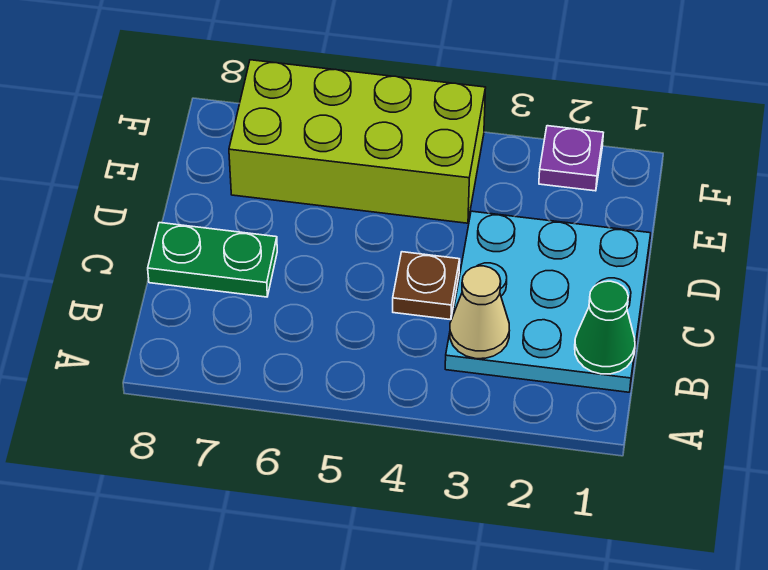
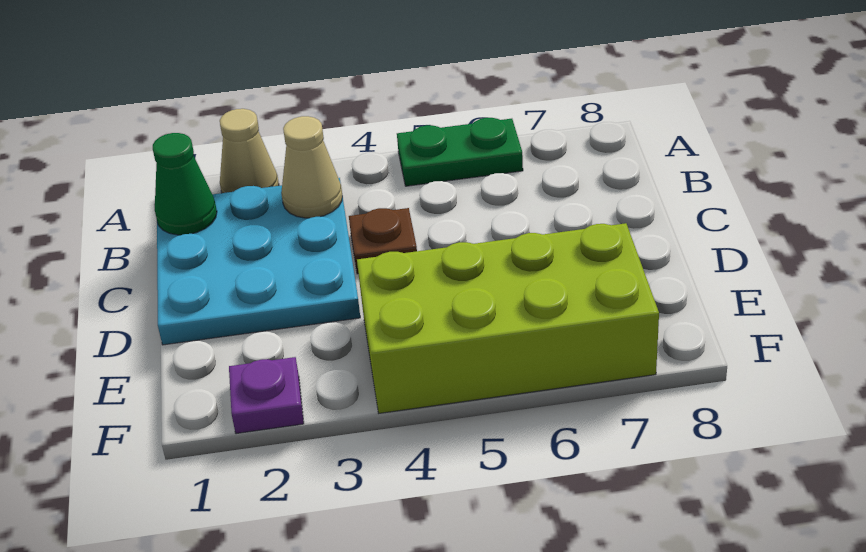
none -> tan 1x1 cone [220,109,279,193]
green 1x2 plate [148,223,277,297] -> green 1x2 plate moved to [397,118,523,186]

